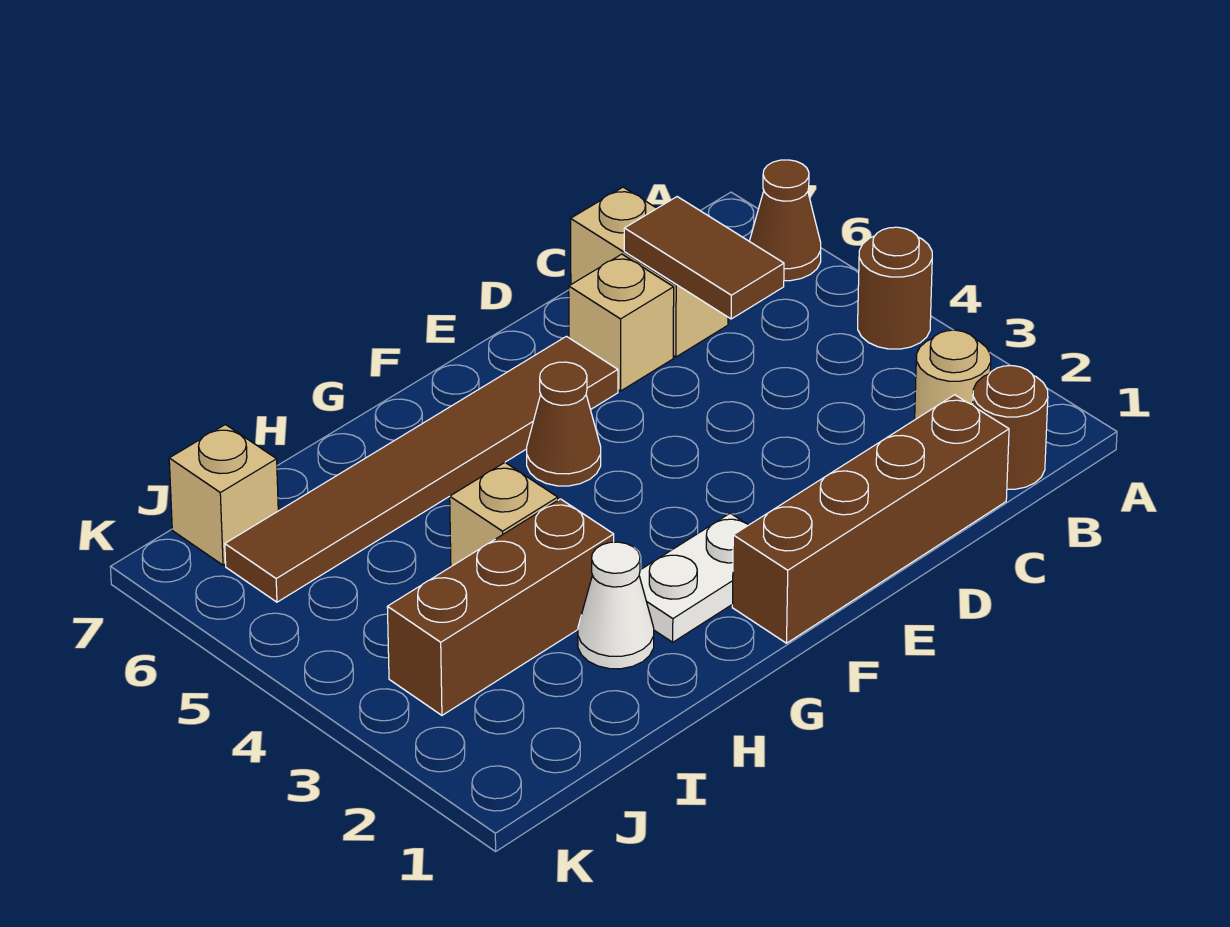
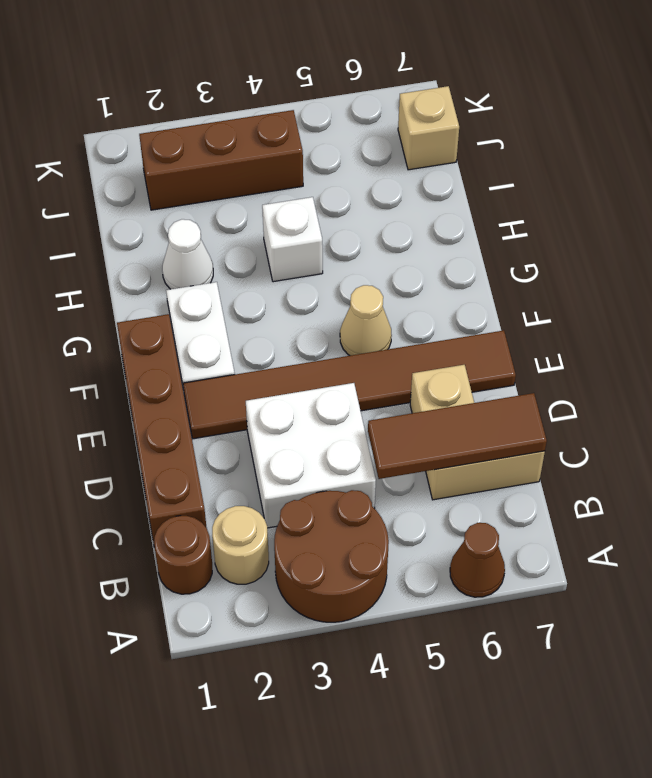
brown 1x1 round brick [858,227,932,349] -> brown 2x2 round brick [274,490,389,622]
none -> white 2x2 brick [246,383,376,528]
brown 1x2 tile [624,197,784,319] -> brown 1x3 tile [368,393,547,479]
brown 1x6 tile [225,336,618,602] -> brown 1x6 tile turned to [183,330,516,439]
brown 1x1 cone [527,362,601,486] -> tan 1x1 cone [340,285,392,356]
brown 1x3 brick [387,499,614,715] -> brown 1x3 brick turned to [139,110,303,210]
tan 1x1 brick [450,463,558,566] -> white 1x1 brick [262,197,323,282]

